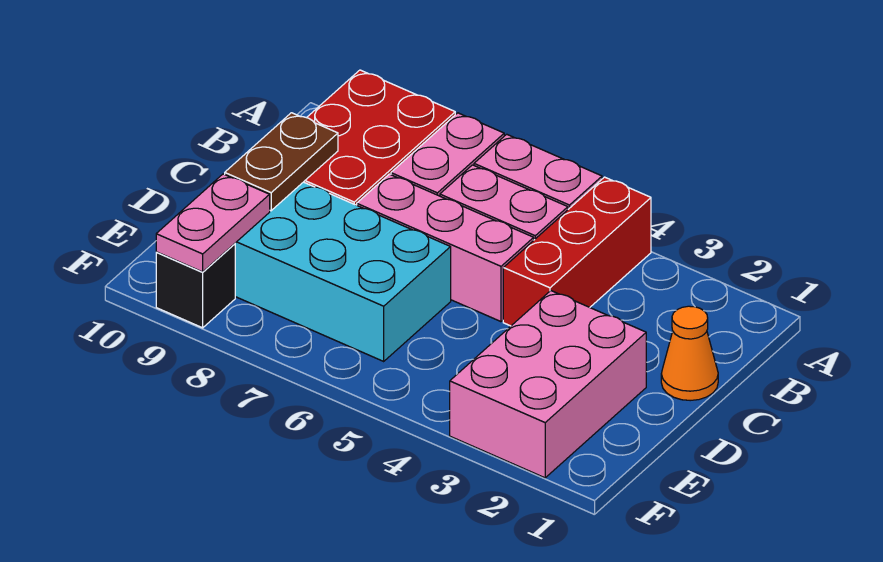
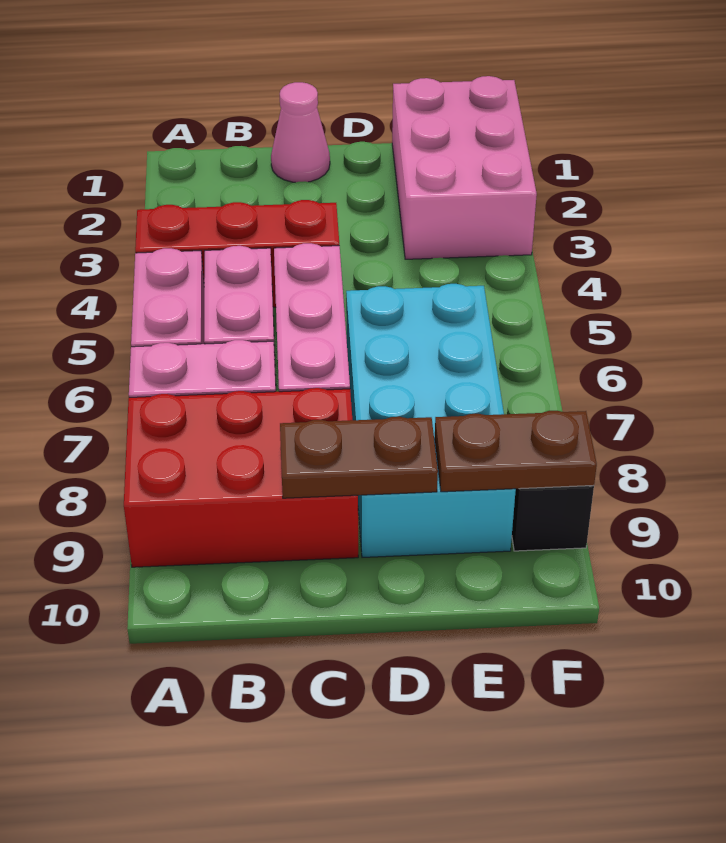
orange 1x1 cone [661,306,718,401] -> pink 1x1 cone [271,82,330,182]
pink 2x3 brick [450,291,646,478] -> pink 2x3 brick turned to [392,76,537,259]
pink 1x2 plate [156,174,270,272] -> brown 1x2 plate [435,411,597,492]

